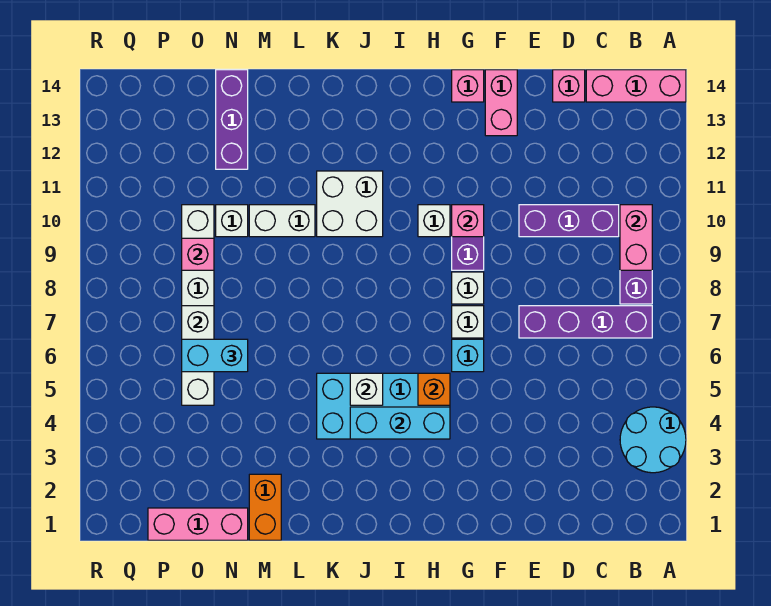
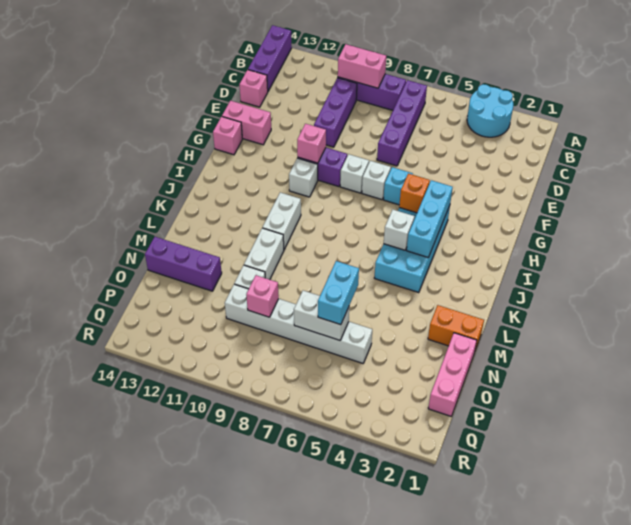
pink 1x3 brick [586,70,686,102] -> purple 1x3 brick [248,25,292,91]
white 2x2 brick [317,171,383,237] -> white 1x2 brick [263,192,301,249]

